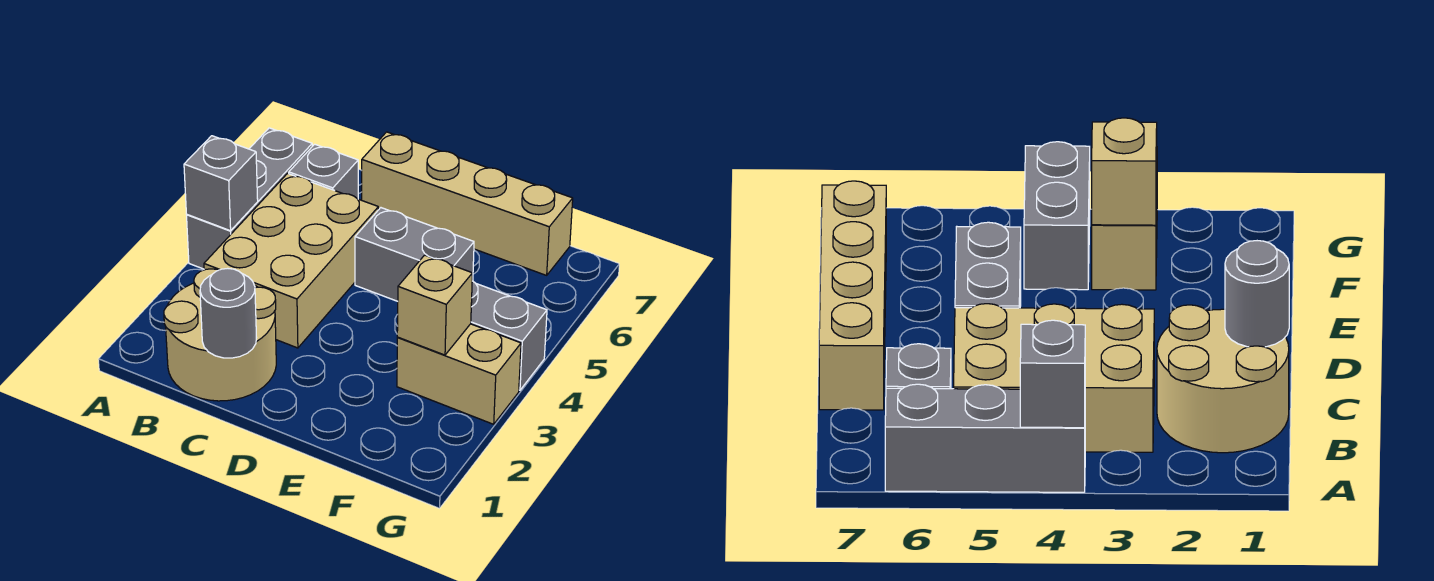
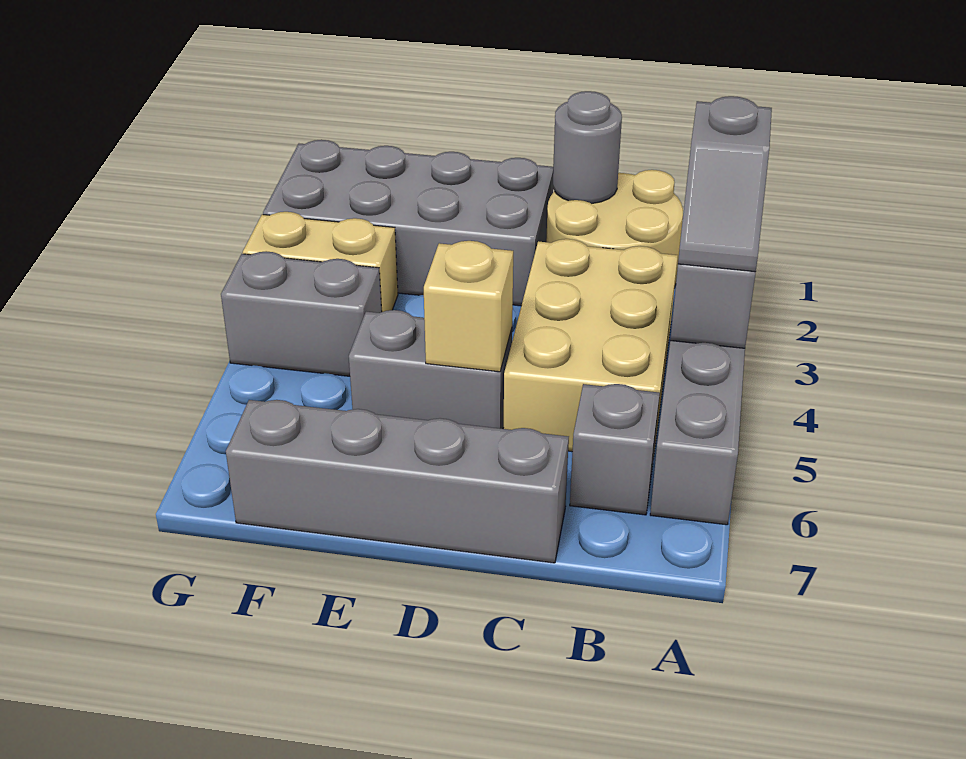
none -> grey 1x2 slope [678,96,772,272]
tan 1x4 brick [361,132,573,275] -> grey 1x4 brick [226,400,569,563]
none -> grey 2x4 brick [263,140,553,306]
tan 1x1 brick [397,255,472,355] -> tan 1x1 brick moved to [424,241,513,372]

